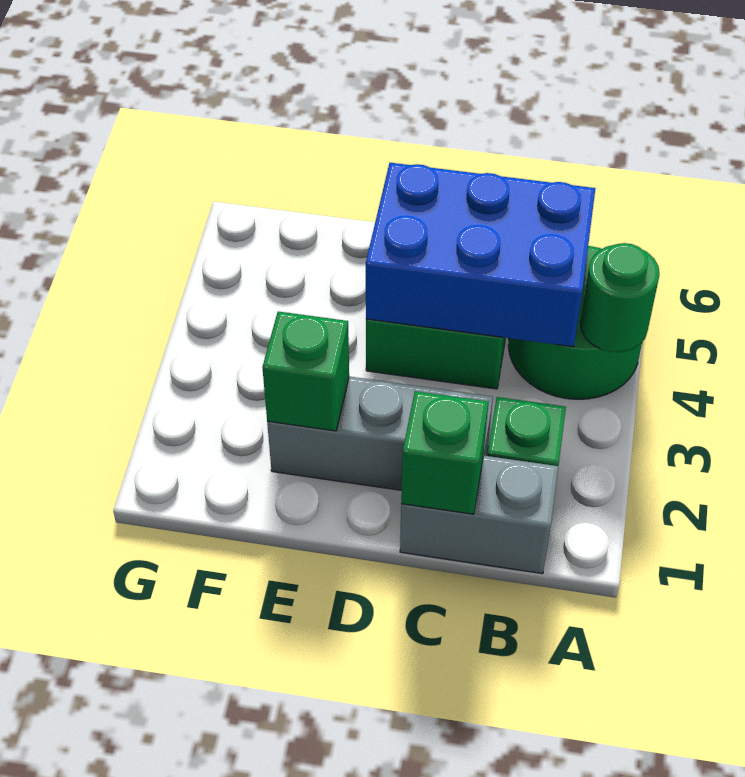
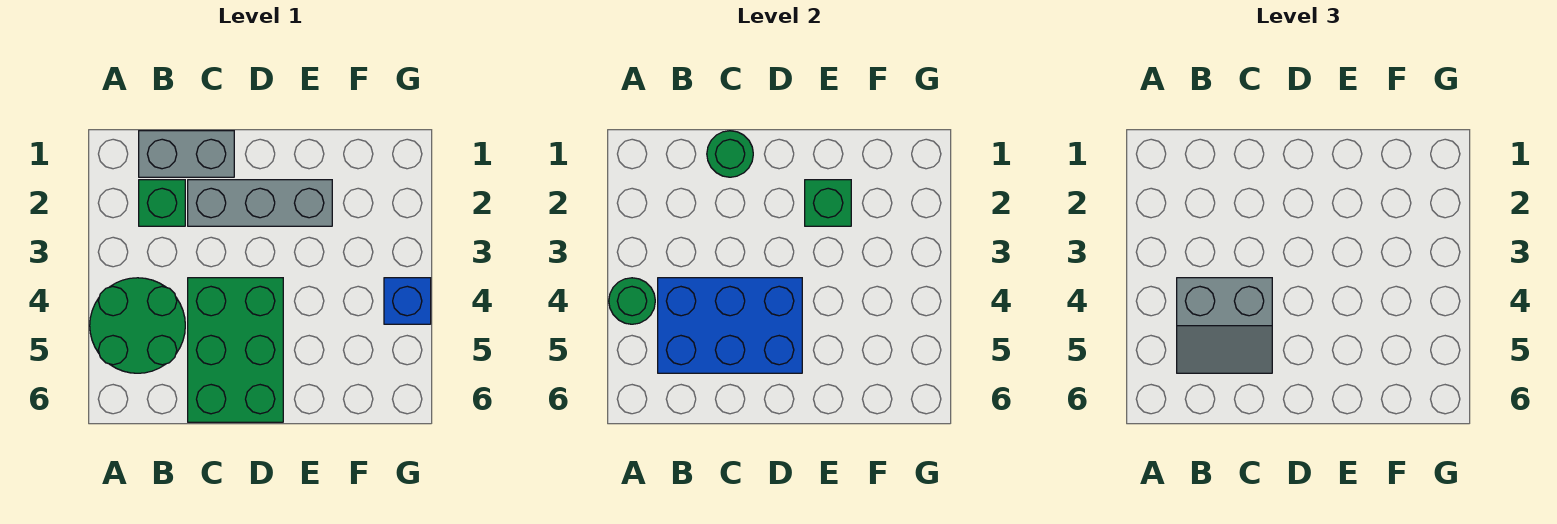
none -> grey 2x2 slope [1177,278,1272,373]
green 1x1 brick [401,391,488,514] -> green 1x1 round brick [707,131,753,177]
none -> blue 1x1 brick [384,278,431,324]

